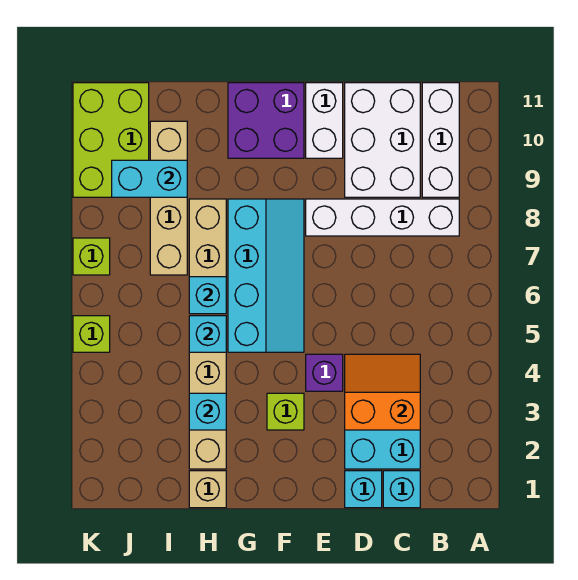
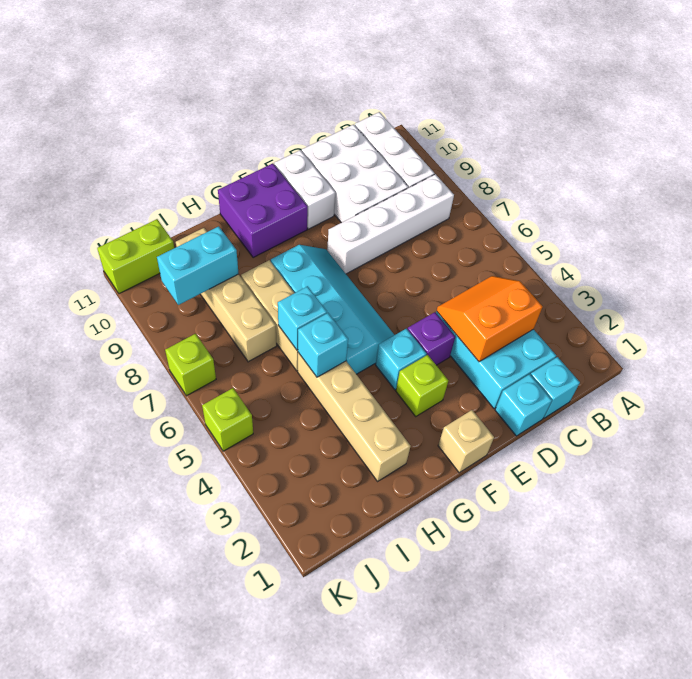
tan 1x1 brick [189,471,226,508] -> tan 1x1 brick moved to [438,410,494,473]
cyan 1x1 brick [189,393,226,430] -> cyan 1x1 brick moved to [376,329,426,390]
lime 2x3 brick [73,83,149,197] -> lime 1x2 brick [97,219,174,294]

